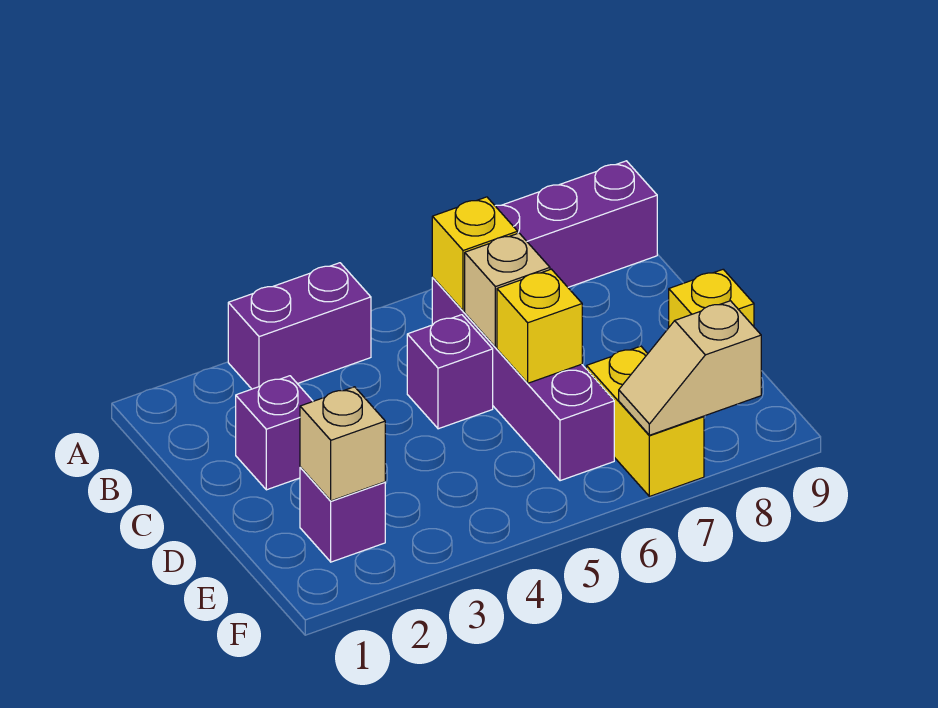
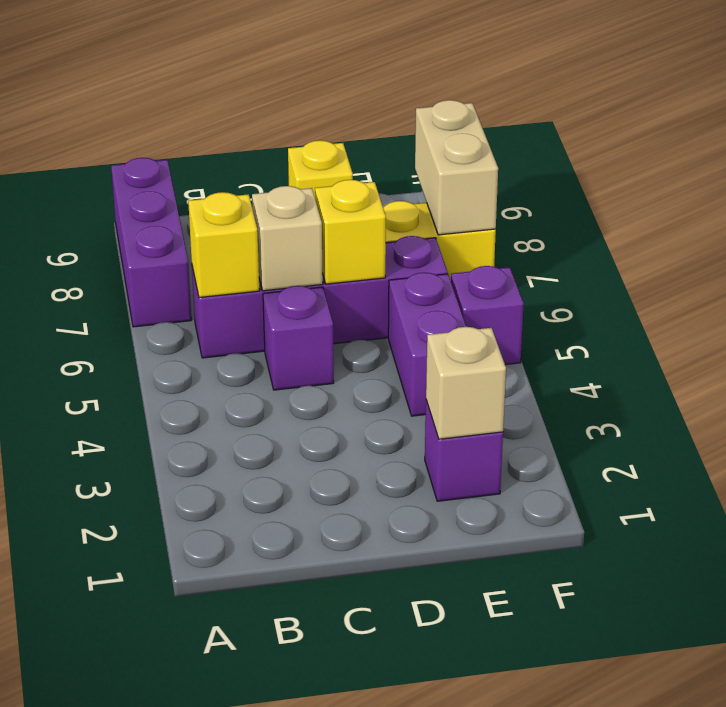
purple 1x2 brick [228,263,371,389] -> purple 1x2 brick moved to [388,272,466,416]
purple 1x1 brick [236,376,313,490] -> purple 1x1 brick moved to [451,266,524,365]
tan 1x2 slope [619,301,761,435] -> tan 1x2 brick [415,100,498,235]

